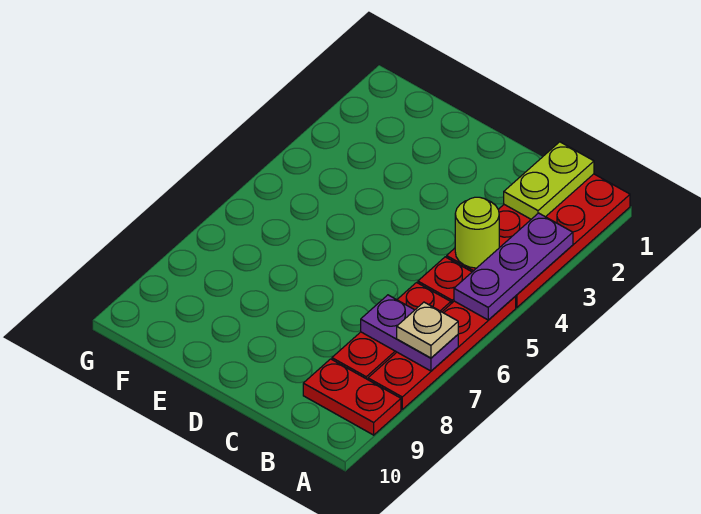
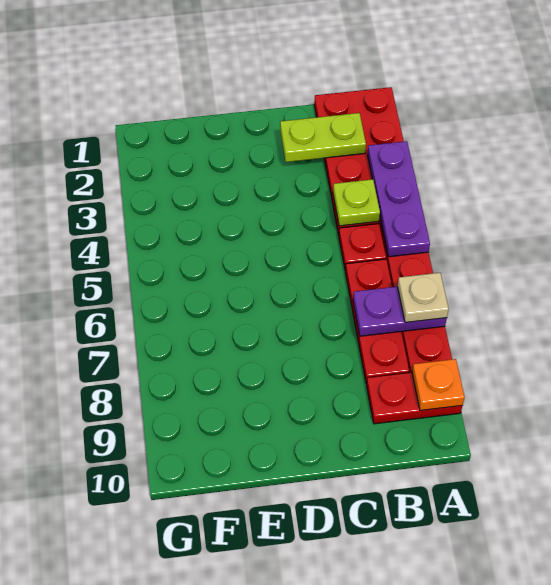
none -> orange 1x1 plate [412,359,465,411]
lime 1x2 plate [504,142,594,219] -> lime 1x2 plate turned to [280,113,366,162]
lime 1x1 round brick [455,197,499,268] -> lime 1x1 plate [333,179,380,226]

